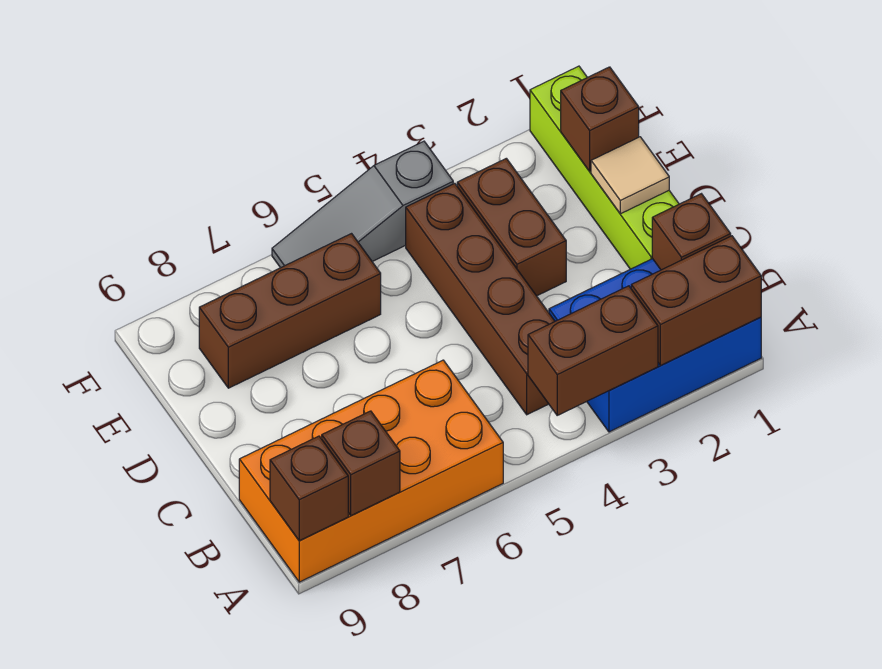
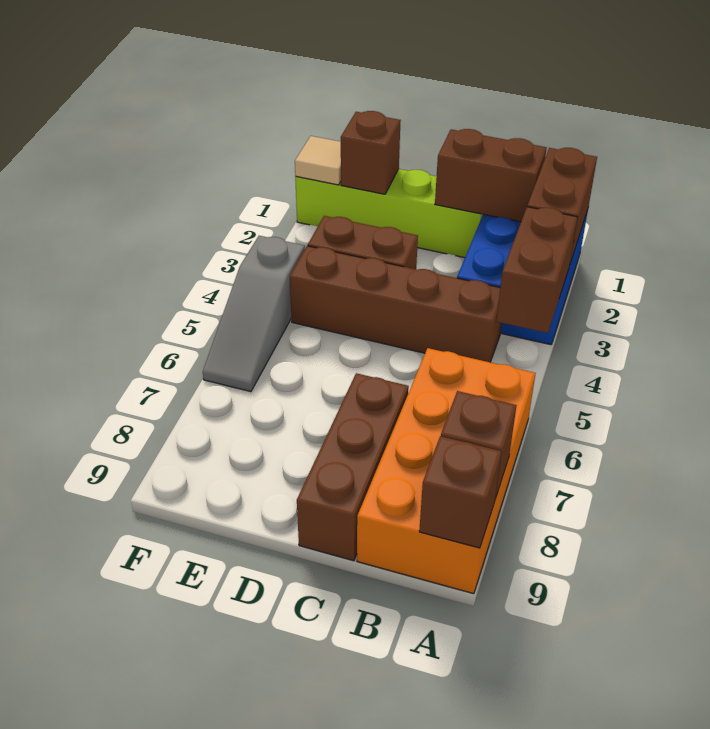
brown 1x1 brick [652,194,731,270] -> brown 1x2 brick [435,129,547,222]
tan 1x1 tile [591,137,669,214] -> tan 1x1 tile moved to [295,136,341,185]
brown 1x3 brick [199,234,381,388] -> brown 1x3 brick moved to [297,373,409,561]

